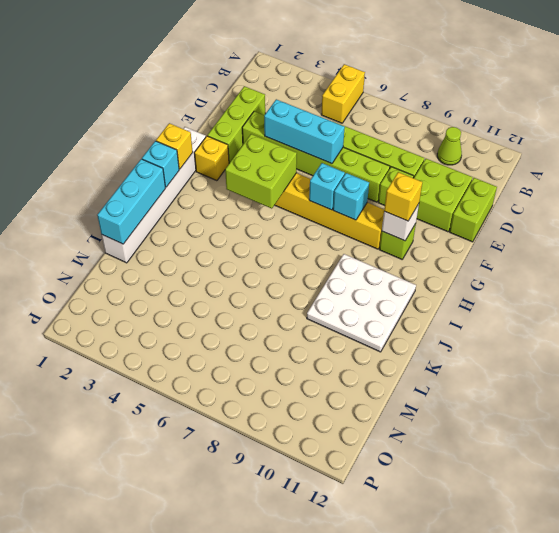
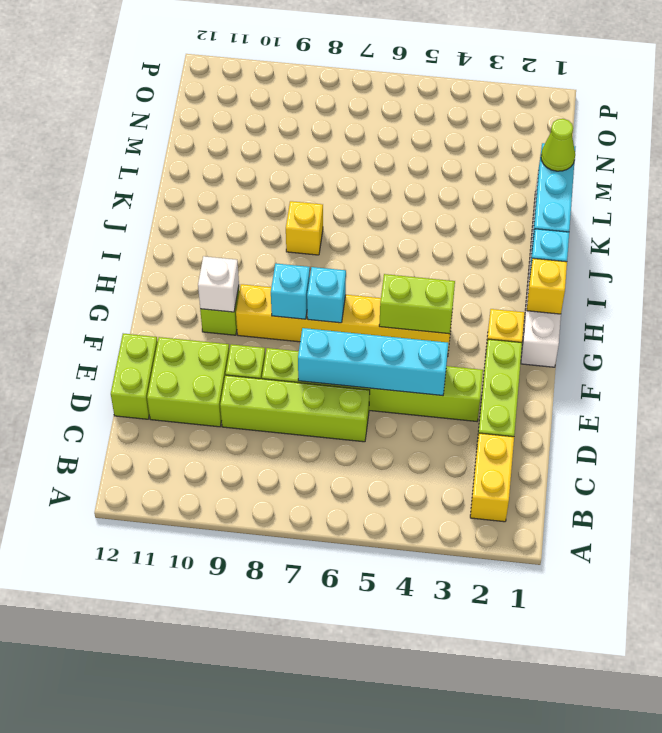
yellow 1x2 brick [321,64,365,123] -> yellow 1x2 brick moved to [470,433,514,522]
lime 1x1 cone [437,127,462,165] -> lime 1x1 cone moved to [541,119,575,171]
cyan 1x3 brick [264,99,345,164] -> cyan 1x4 brick [298,328,448,396]
lime 2x2 brick [225,134,297,209] -> lime 1x2 brick [379,274,455,334]
yellow 1x1 brick [384,172,422,221] -> yellow 1x1 brick moved to [286,201,323,255]
white 3x3 plate [307,254,416,352] -> none

